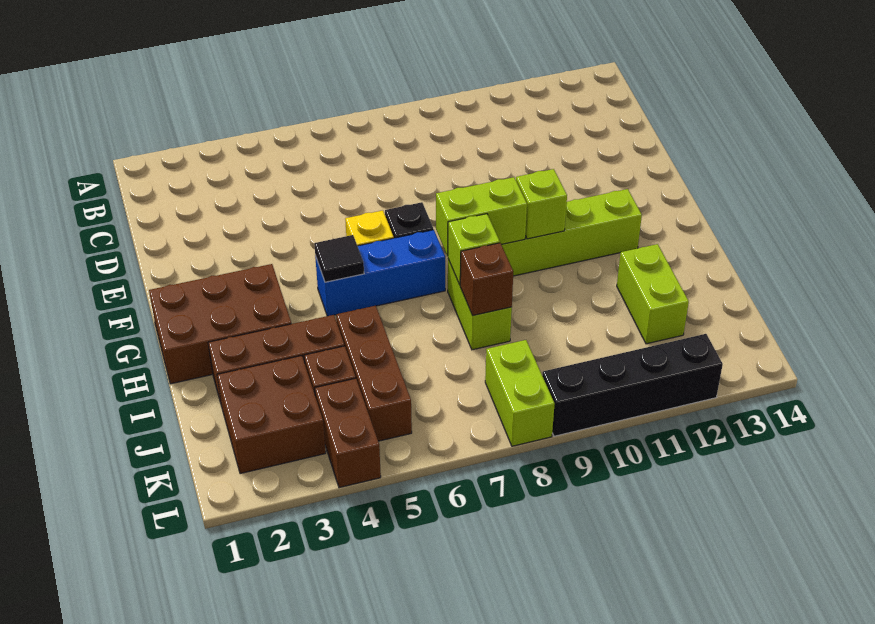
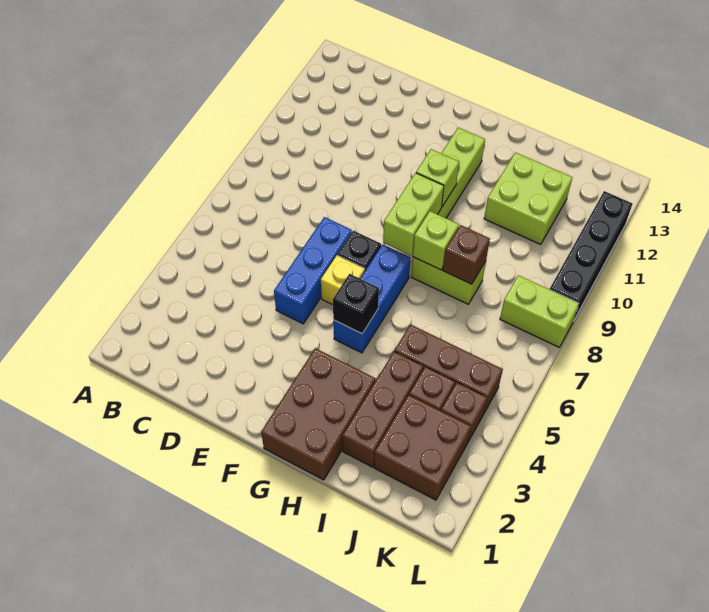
none -> blue 1x3 brick [274,217,352,324]
black 1x1 tile [314,235,364,282] -> black 1x1 brick [333,274,379,334]
lime 1x2 brick [617,244,689,344] -> lime 2x2 brick [484,152,572,245]
brown 1x2 brick [315,378,381,488] -> brown 1x1 brick [441,383,487,442]

